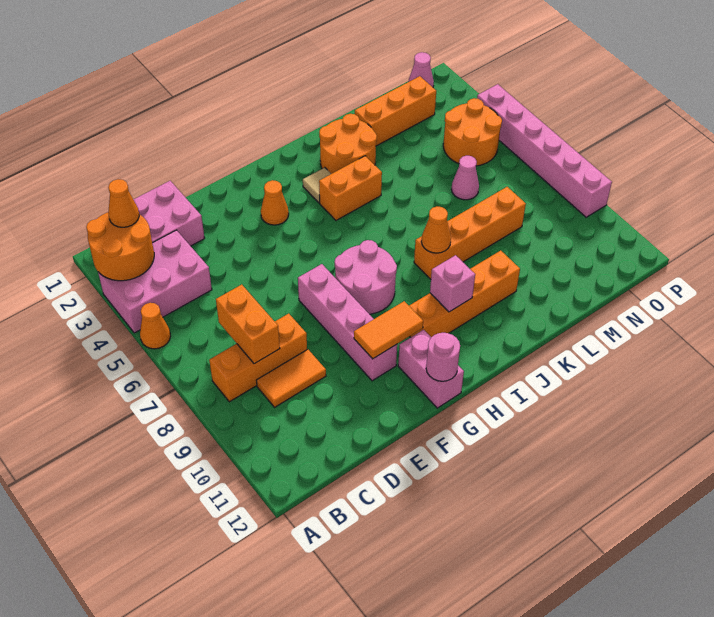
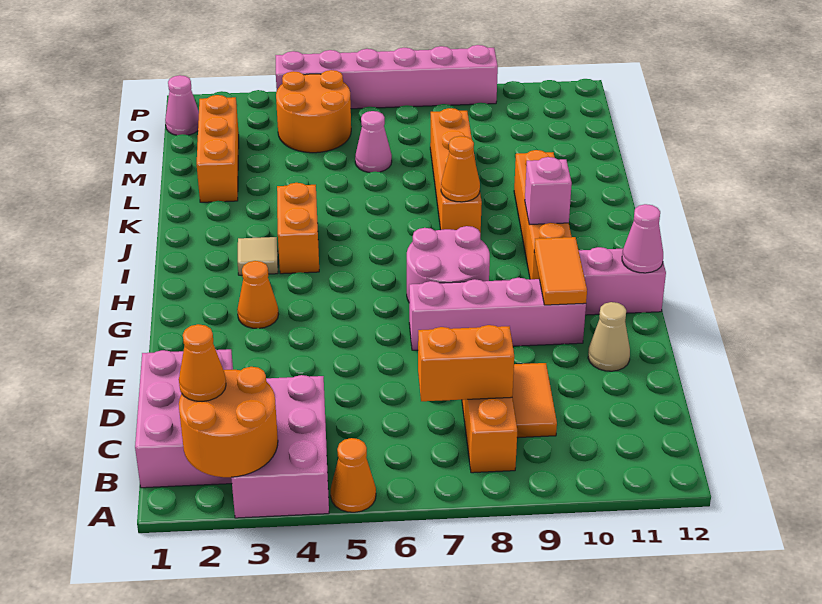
none -> tan 1x1 cone [588,302,630,371]
pink 1x1 round brick [426,333,460,381] -> pink 1x1 cone [622,204,663,273]
orange 2x2 round brick [319,114,377,174] -> none

